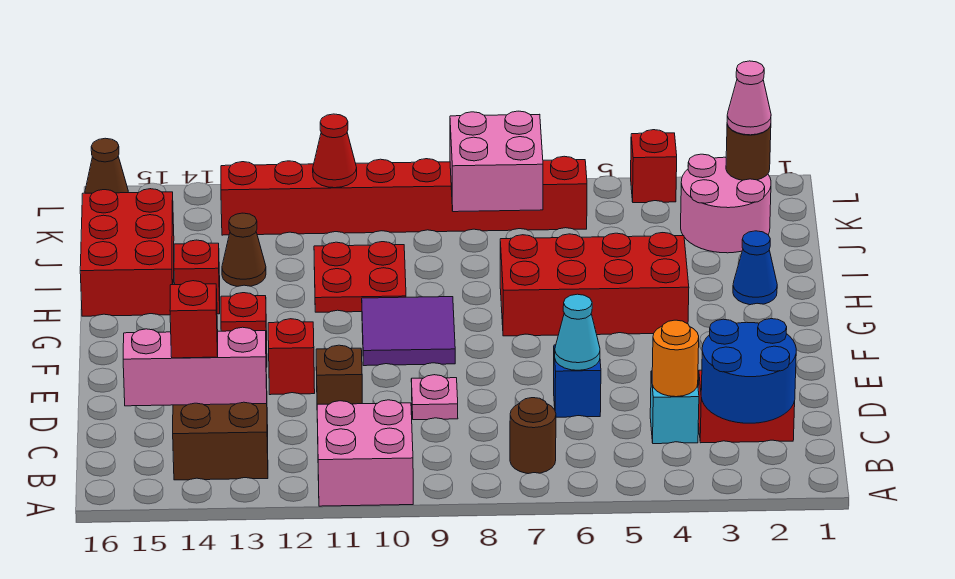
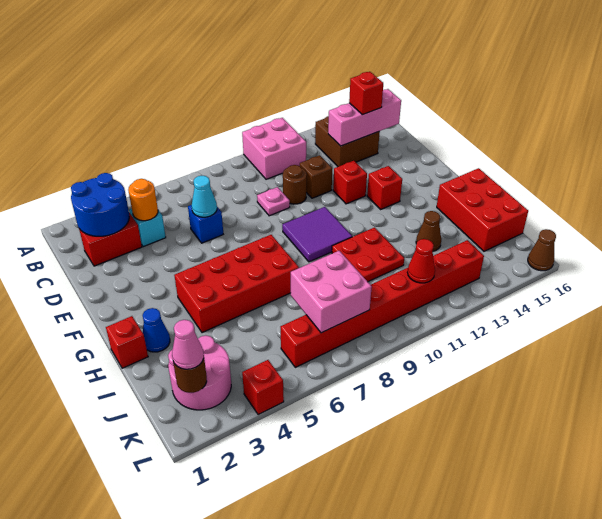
brown 1x1 round brick [510,398,556,474] -> brown 1x1 round brick moved to [283,165,307,204]
red 1x1 brick [174,240,220,314] -> red 1x1 brick moved to [106,316,148,368]

